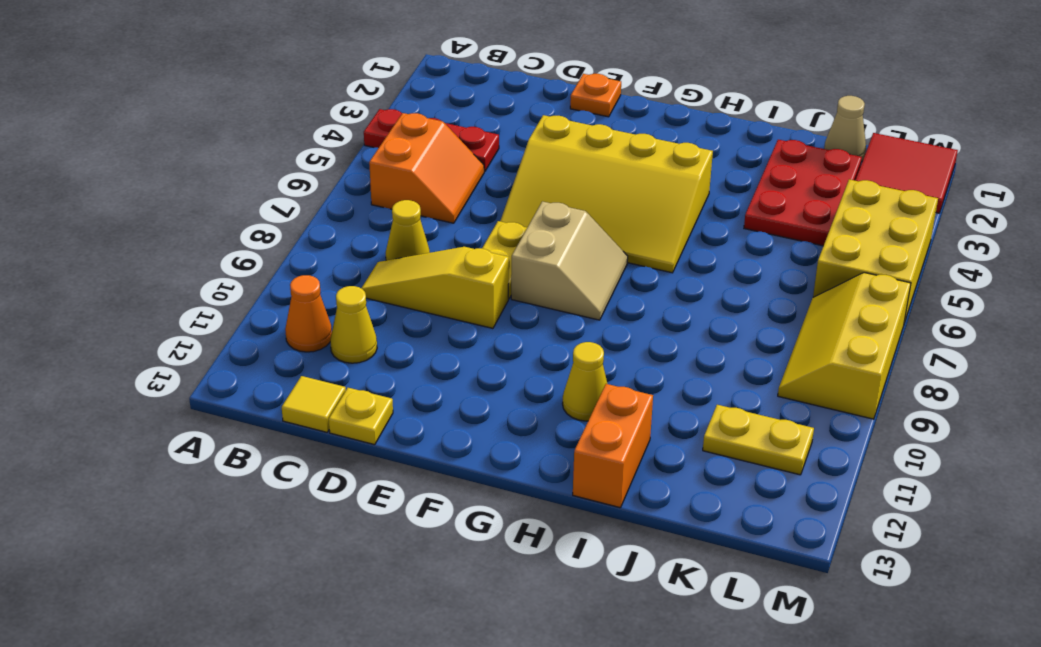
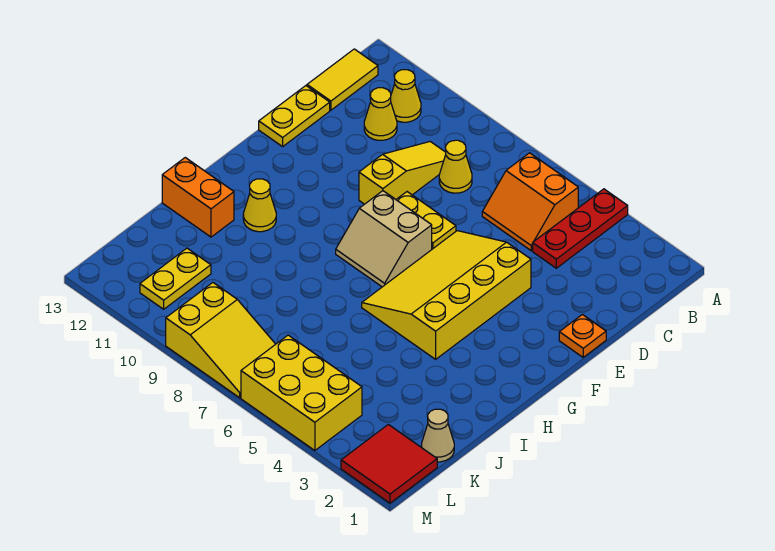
orange 1x1 cone [285,275,332,352] -> yellow 1x1 cone [391,70,421,122]
yellow 1x1 tile [282,376,346,432] -> yellow 1x2 tile [307,49,378,110]
yellow 1x1 plate [329,388,393,445] -> yellow 1x2 plate [259,86,330,147]
red 2x3 plate [744,140,862,246] -> none
yellow 2x3 slope [778,273,911,419] -> yellow 2x3 slope turned to [166,283,275,398]

